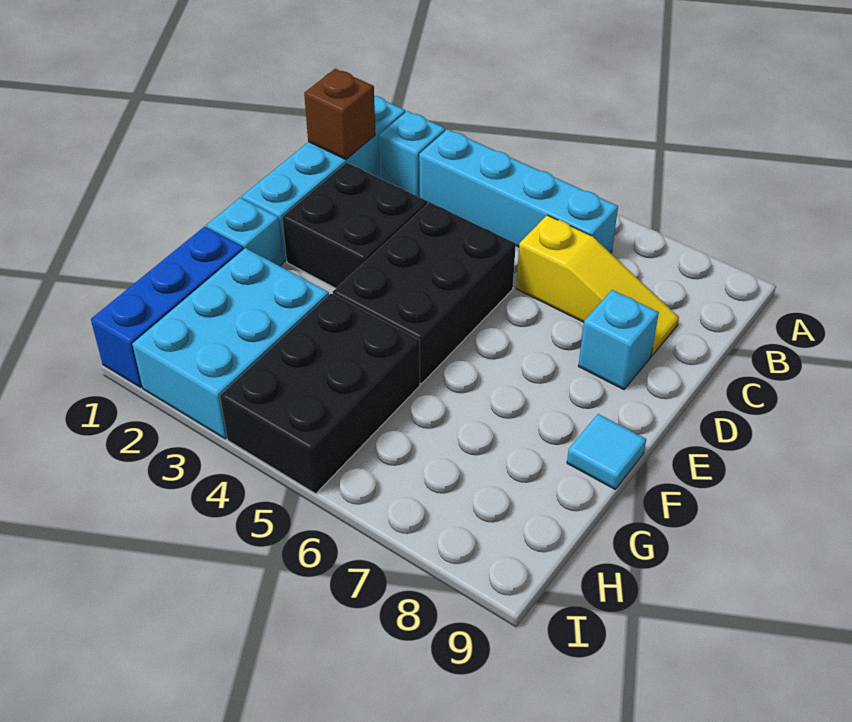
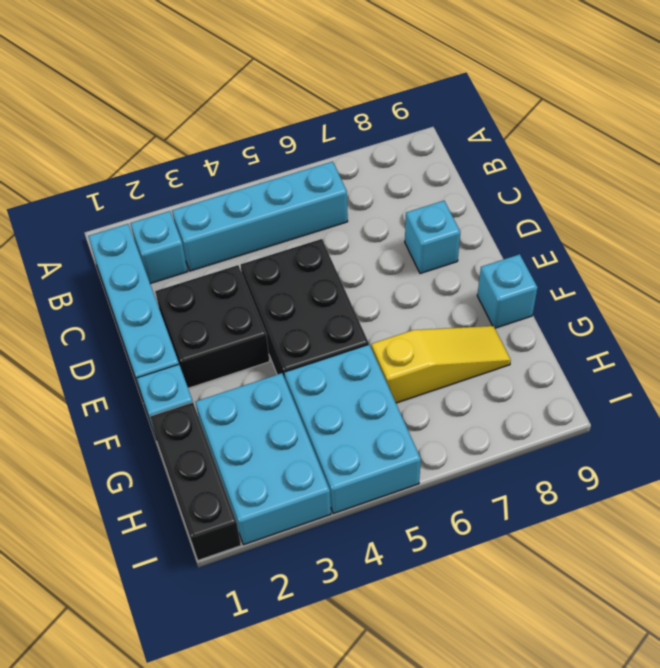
brown 1x1 brick [304,69,375,159] -> none
yellow 1x3 slope [516,215,679,356] -> yellow 1x3 slope moved to [372,326,511,403]
cyan 1x1 tile [567,414,646,489] -> cyan 1x1 brick [477,254,537,328]
blue 1x3 brick [91,226,244,388] -> black 1x3 brick [150,402,241,560]
black 2x3 brick [220,294,420,494] -> cyan 2x3 brick [284,344,421,513]

